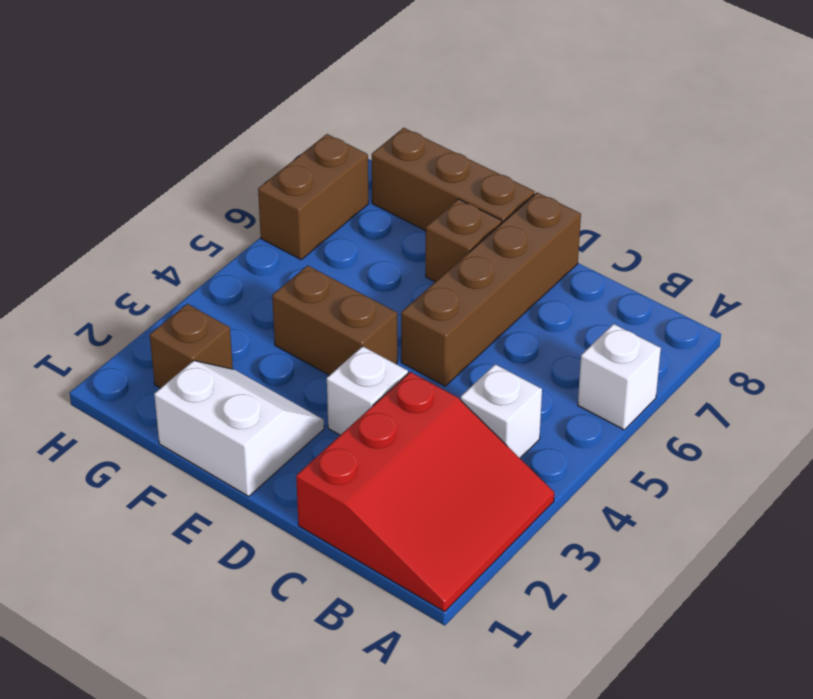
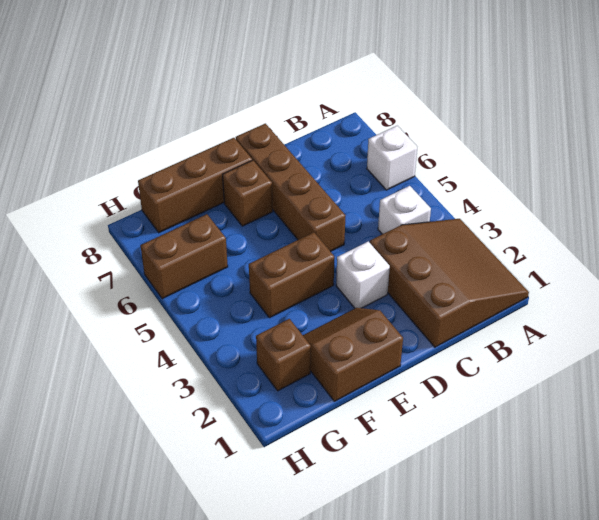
red 3x3 slope [296,372,554,612] -> brown 3x3 slope [370,219,529,347]
white 2x2 slope [154,361,324,496] -> brown 2x2 slope [303,308,403,401]
brown 1x2 brick [258,134,369,259] -> brown 1x2 brick turned to [140,214,228,299]

